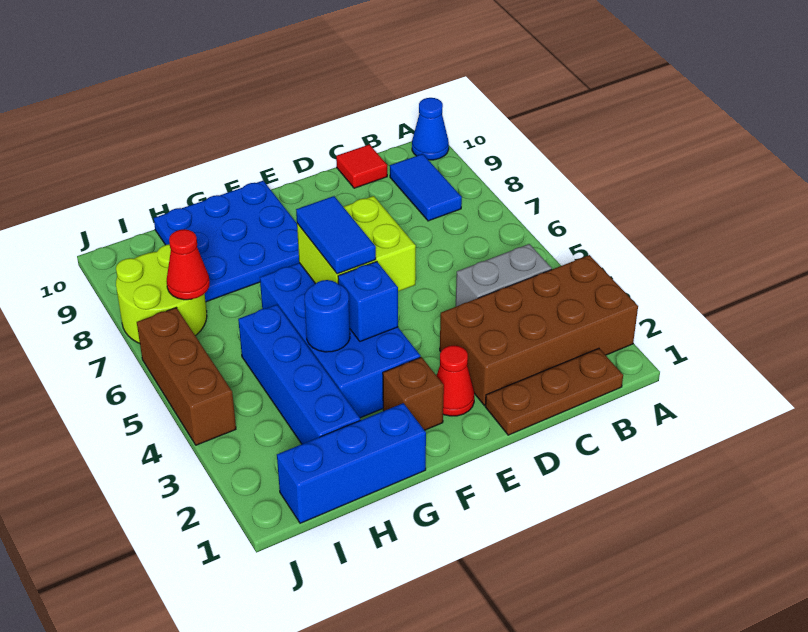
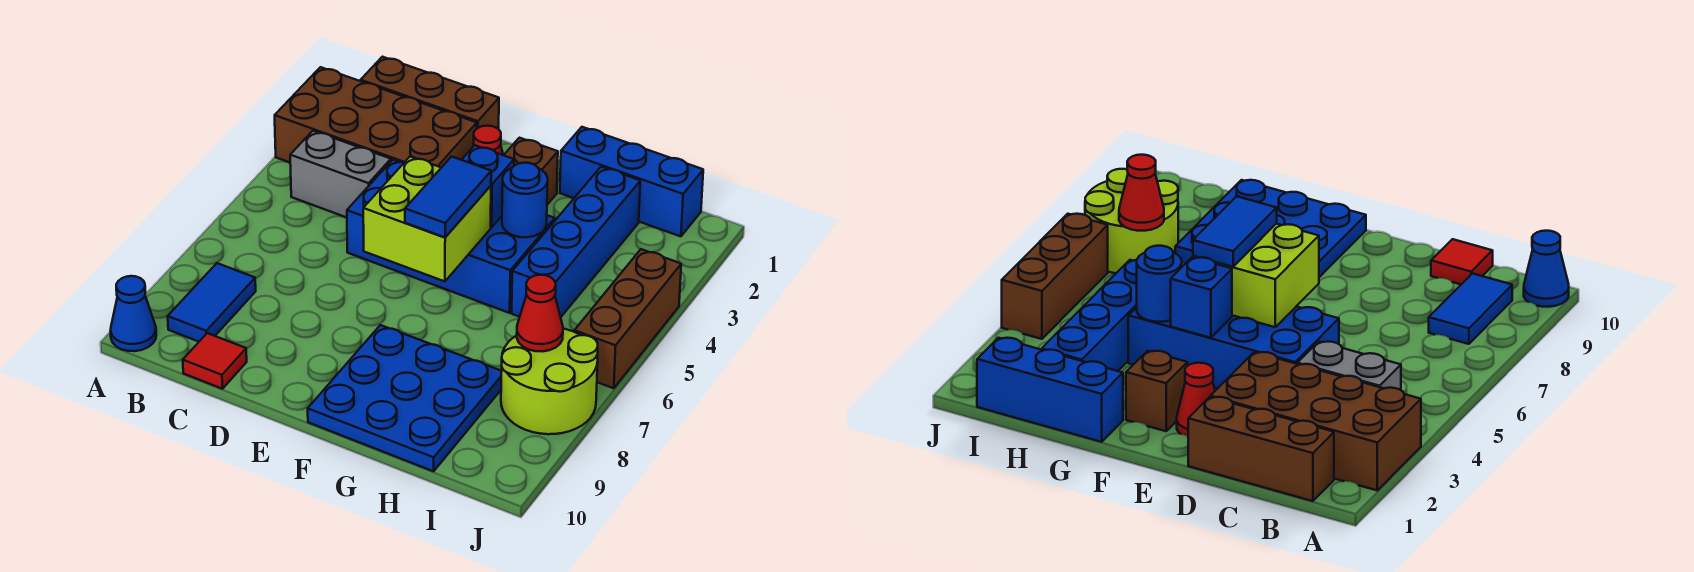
brown 1x3 plate [485,348,623,435] -> brown 1x3 brick [361,57,499,129]
blue 2x4 brick [260,263,420,418] -> blue 2x4 brick turned to [347,160,555,313]

